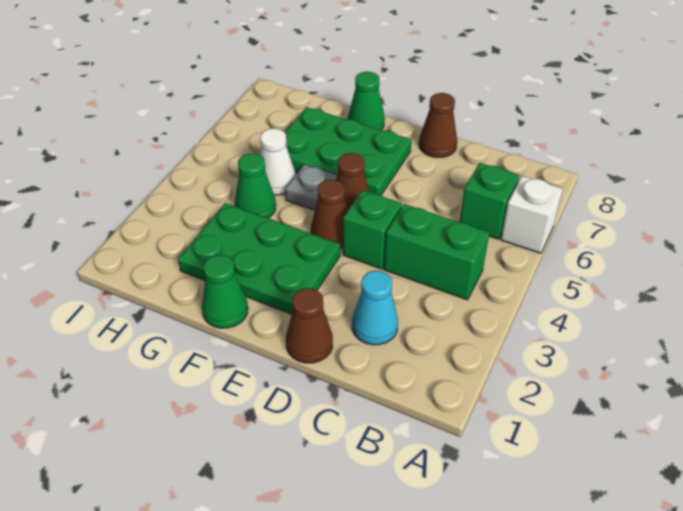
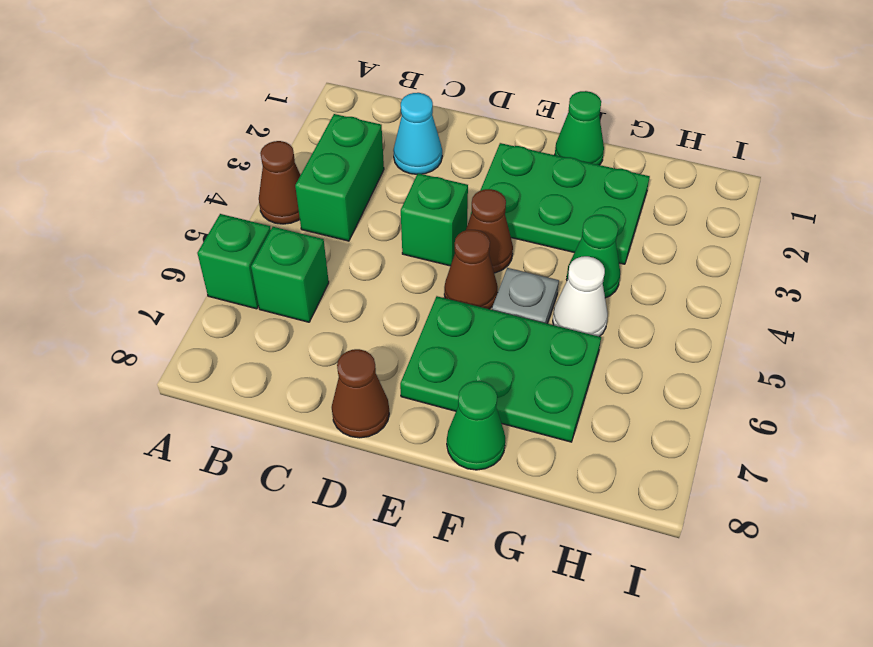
white 1x1 brick [501,176,563,253] -> green 1x1 brick [197,214,271,309]
green 1x2 brick [384,204,490,300] -> green 1x2 brick turned to [295,114,384,241]
brown 1x1 cone [286,288,333,363] -> brown 1x1 cone moved to [259,141,300,224]

